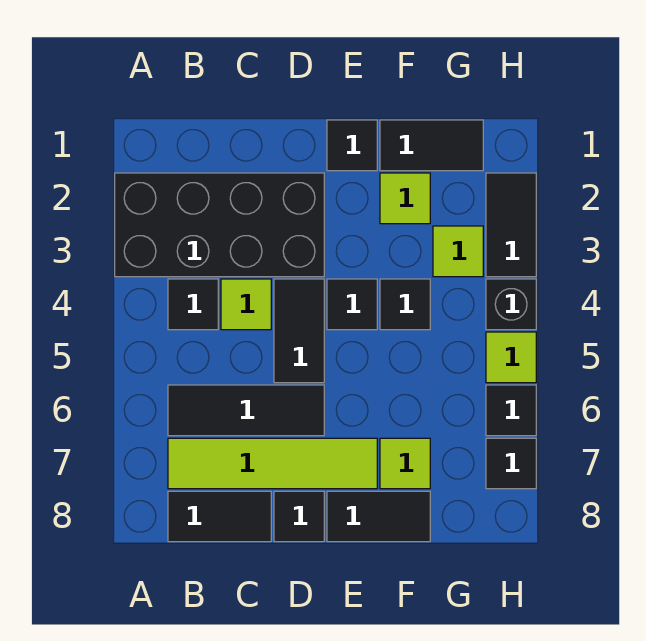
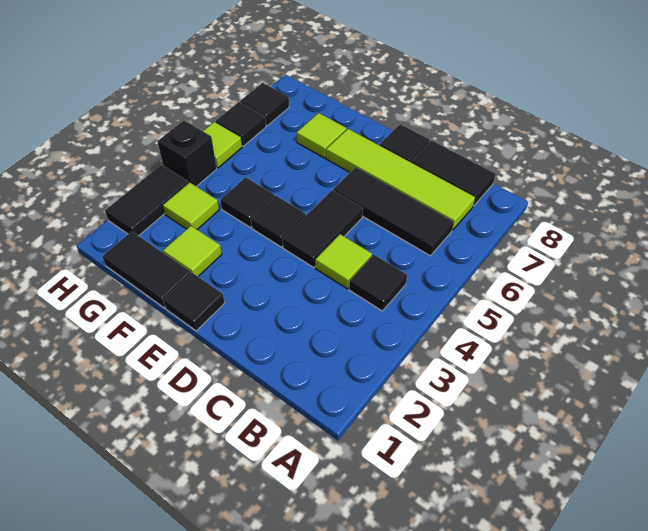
black 2x4 brick [115,173,324,277] -> none
black 1x2 tile [327,491,430,542] -> none

